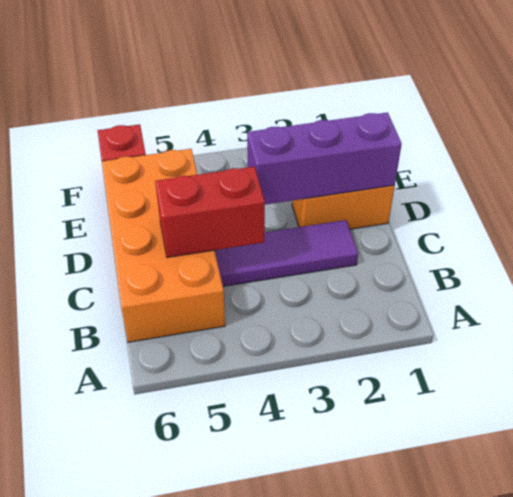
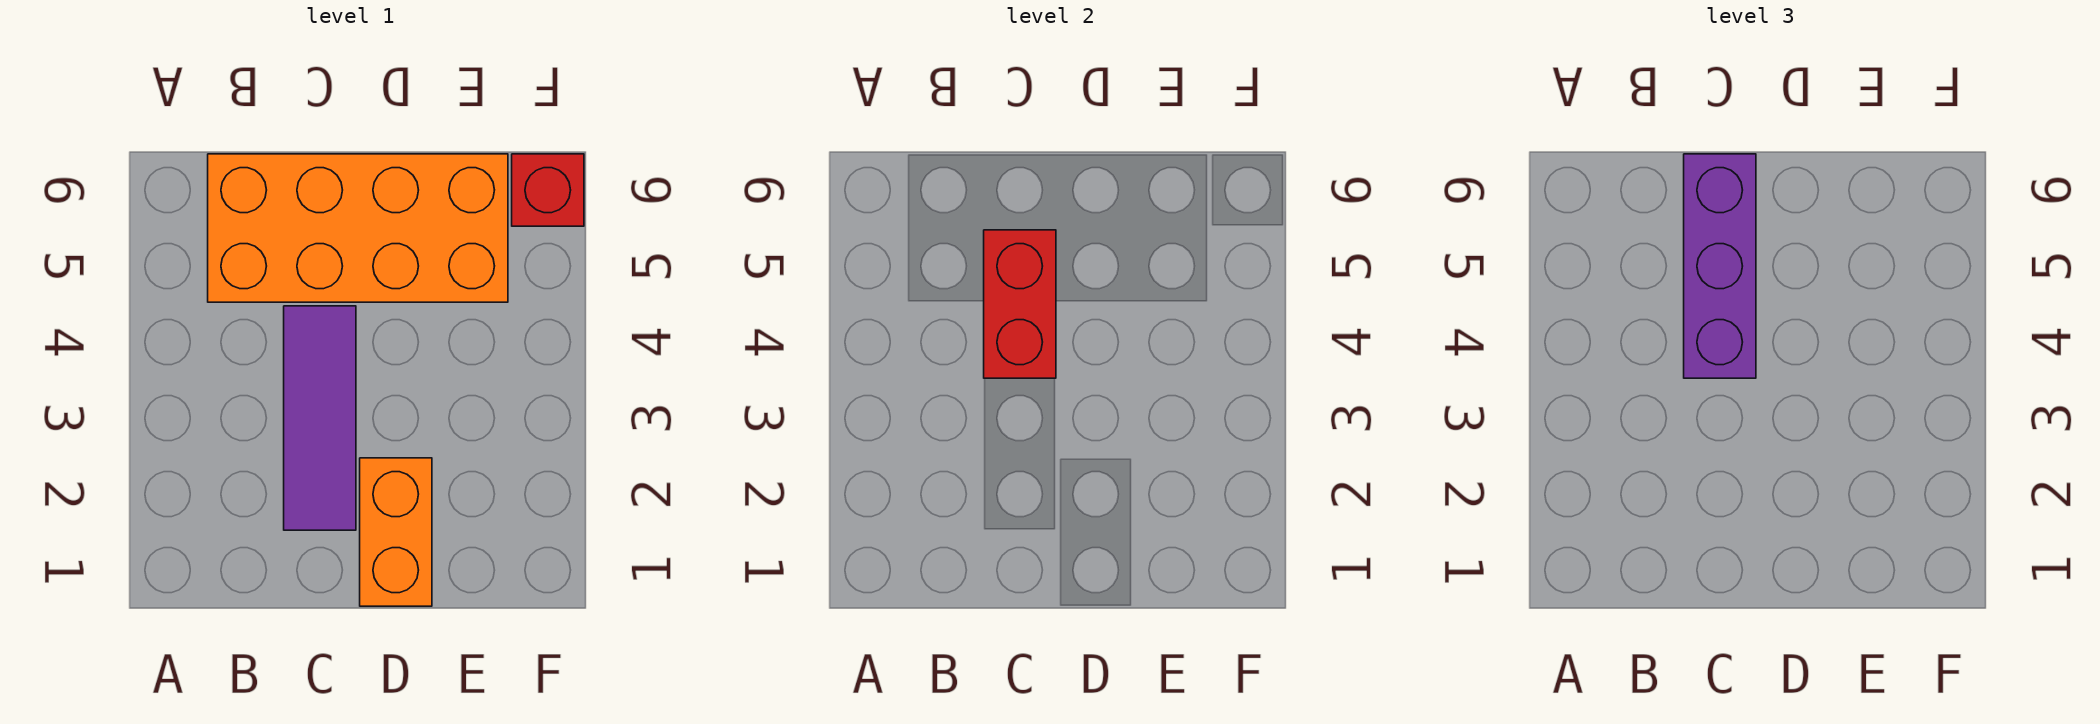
purple 1x3 brick [247,112,402,205] -> purple 1x3 brick moved to [1684,154,1756,378]

